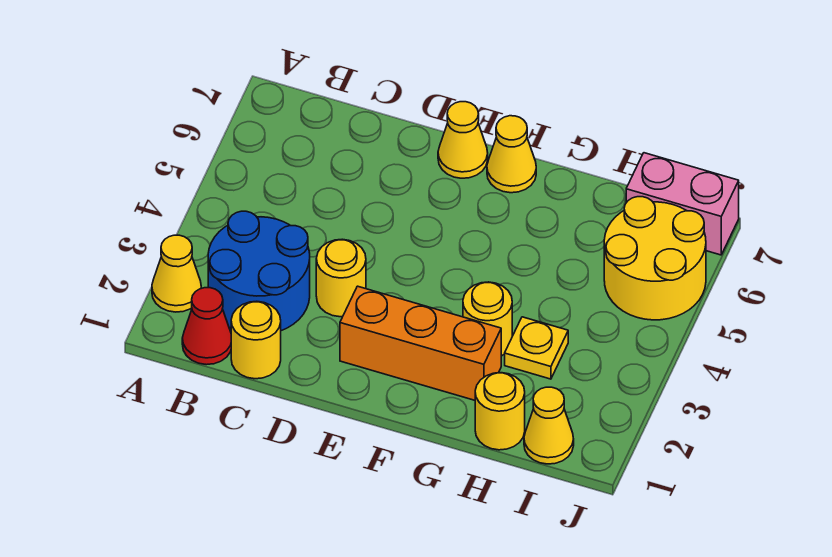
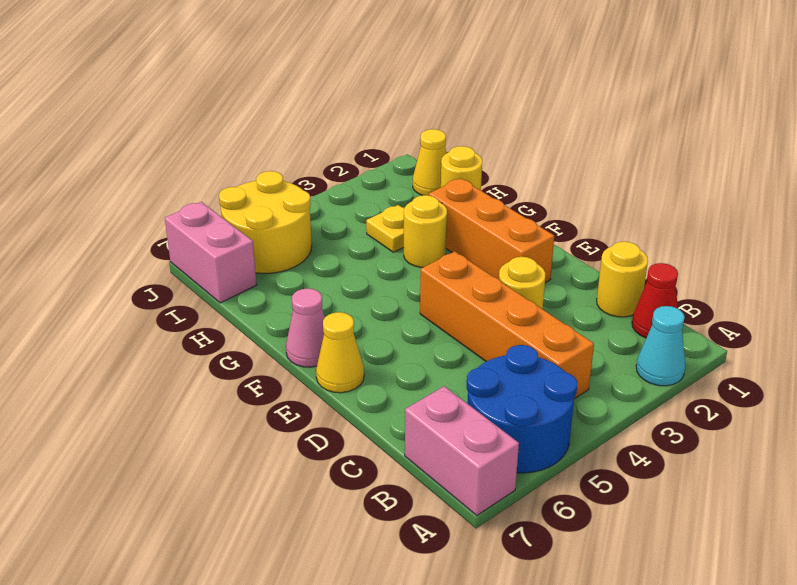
yellow 1x1 cone [152,235,201,312] -> cyan 1x1 cone [636,306,685,386]
none -> pink 1x2 brick [405,386,519,515]
blue 2x2 round brick [208,211,310,331] -> blue 2x2 round brick moved to [467,345,577,473]
none -> orange 1x4 brick [420,251,594,399]
yellow 1x1 cone [487,116,536,193] -> pink 1x1 cone [286,288,325,367]

